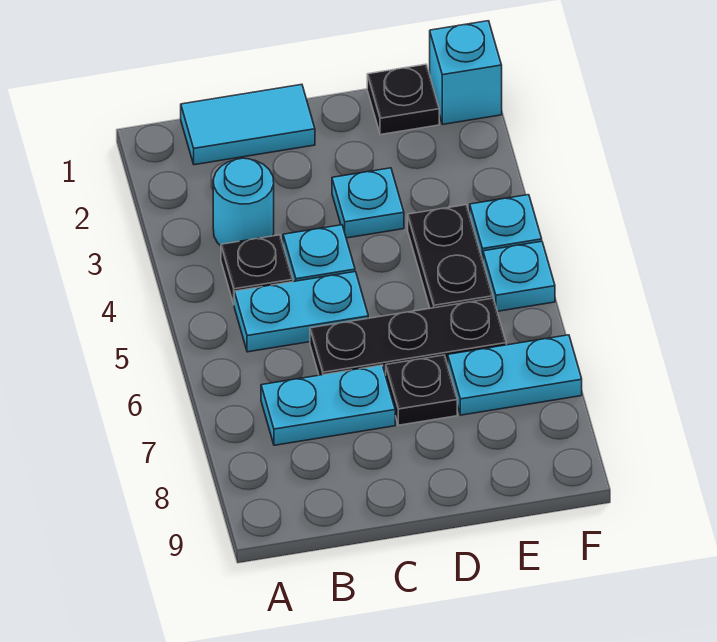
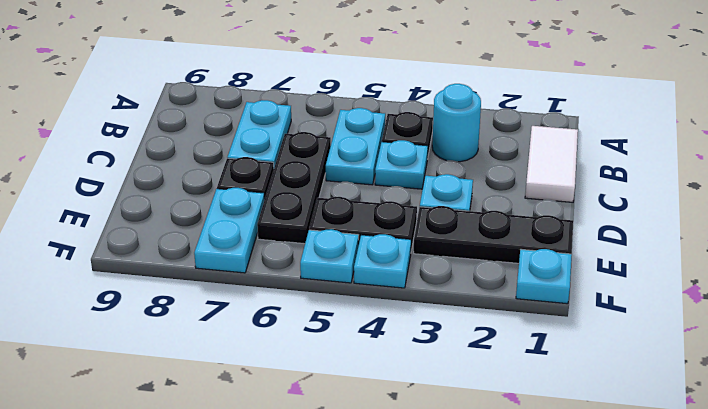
cyan 1x2 tile [181,84,315,165] -> white 1x2 tile [525,126,578,202]
black 1x1 plate [367,64,439,135] -> black 1x3 plate [414,206,573,263]
cyan 1x1 brick [430,21,502,124] -> cyan 1x1 plate [516,249,572,304]

